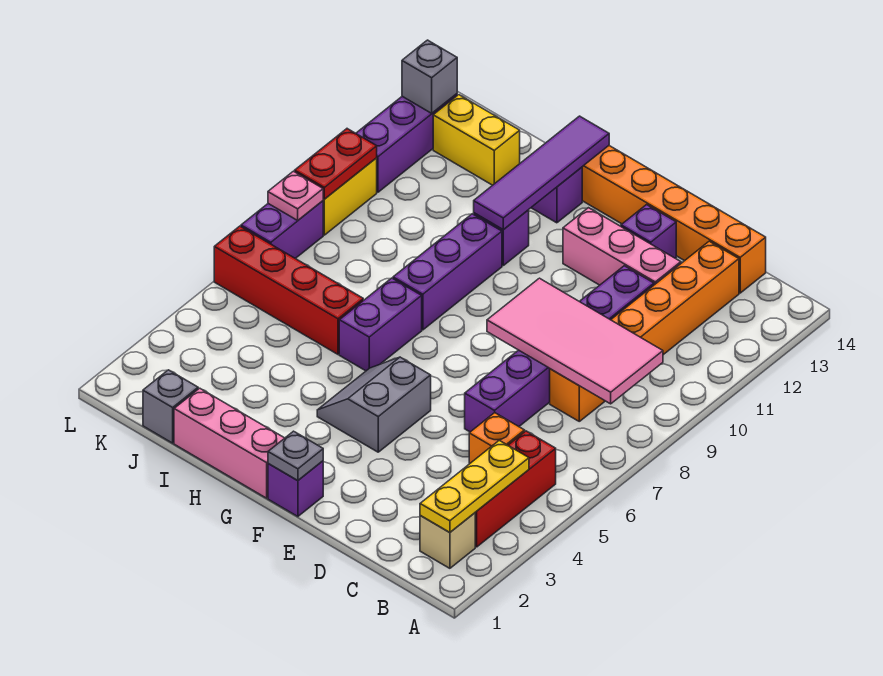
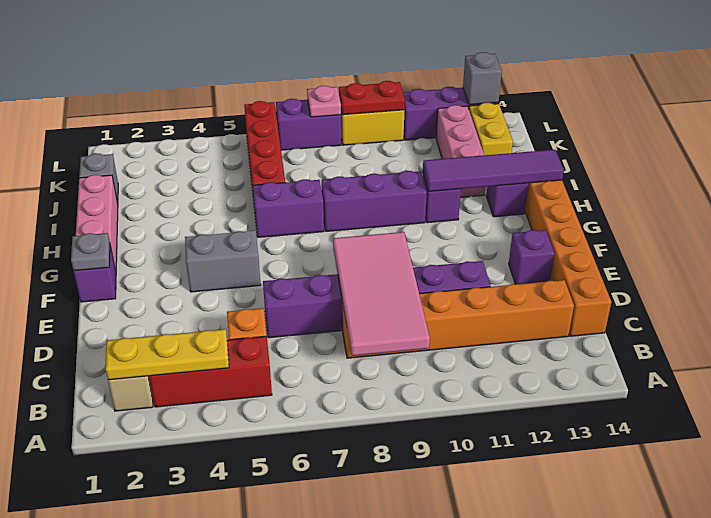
pink 1x3 brick [563,208,681,285] -> pink 1x3 brick moved to [436,105,485,197]

